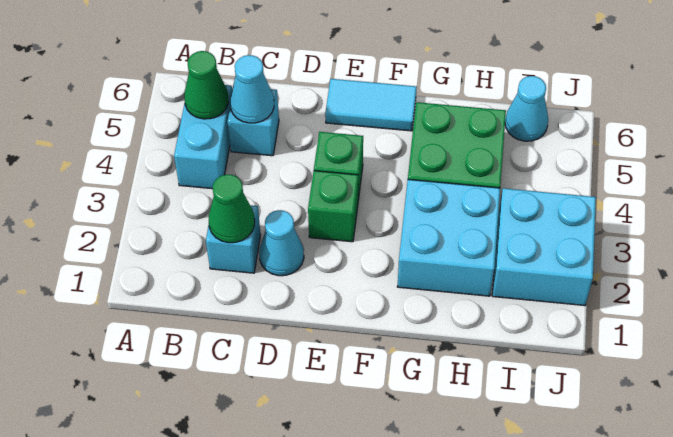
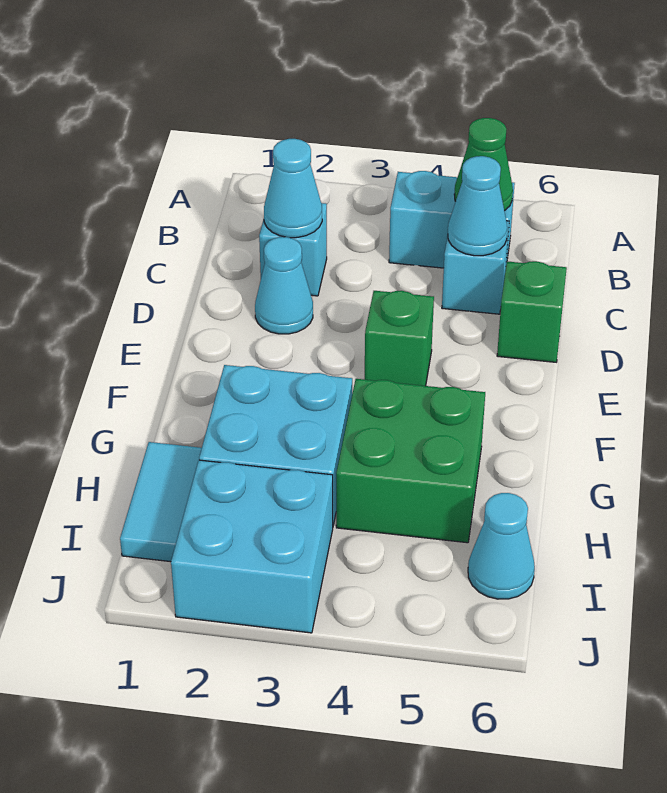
green 1x1 cone [209,174,255,243] -> cyan 1x1 cone [264,139,322,238]
green 1x1 brick [308,171,358,242] -> green 1x1 brick moved to [497,261,567,362]
cyan 1x2 tile [325,79,417,131] -> cyan 1x2 tile moved to [120,442,202,562]

